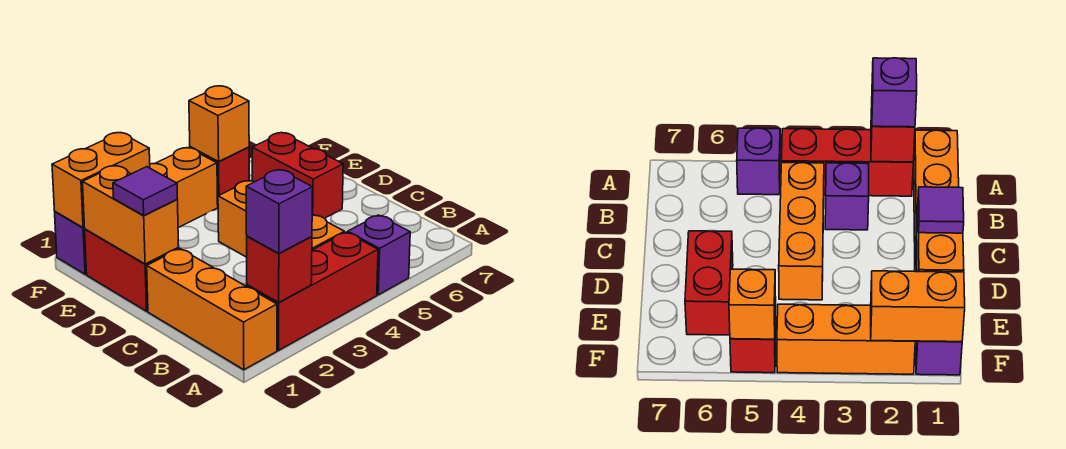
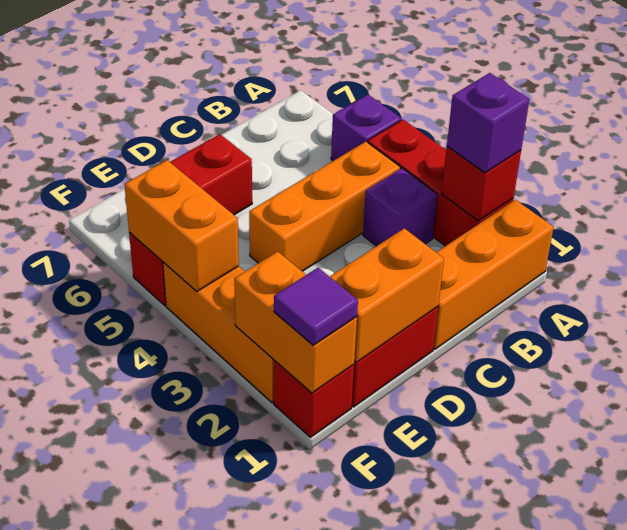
purple 1x1 tile [113,167,177,215] -> purple 1x1 tile moved to [274,268,358,345]
purple 1x1 brick [55,212,87,274] -> red 1x1 brick [274,360,354,437]
orange 1x1 brick [189,86,249,161] -> orange 1x2 brick [124,160,239,291]

